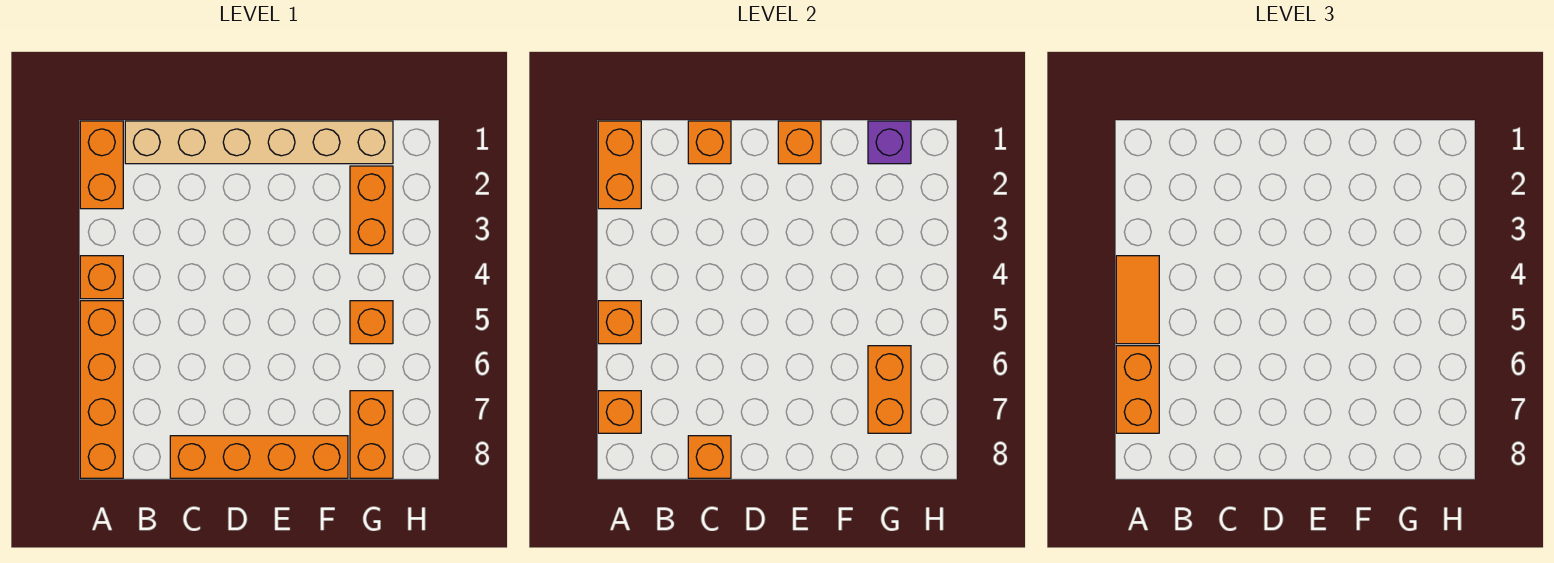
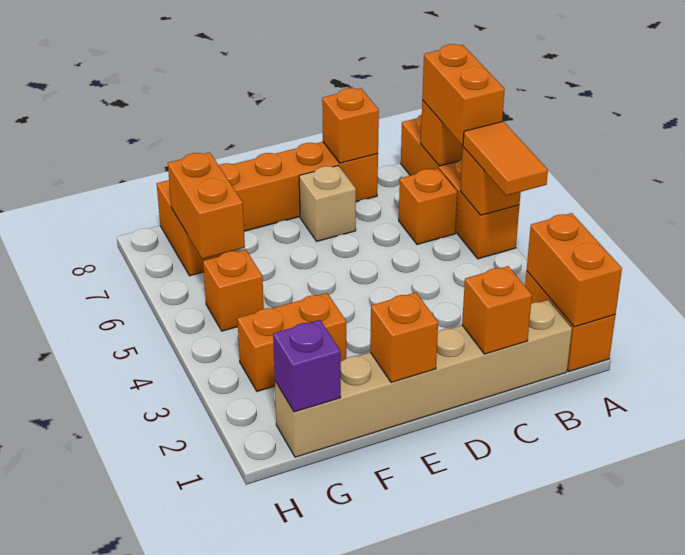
orange 1x1 brick [80,256,123,299] -> orange 1x1 brick moved to [399,168,457,244]
none -> tan 1x1 brick [299,166,356,241]
orange 1x2 brick [350,166,393,254] -> orange 1x2 brick turned to [237,293,346,391]

